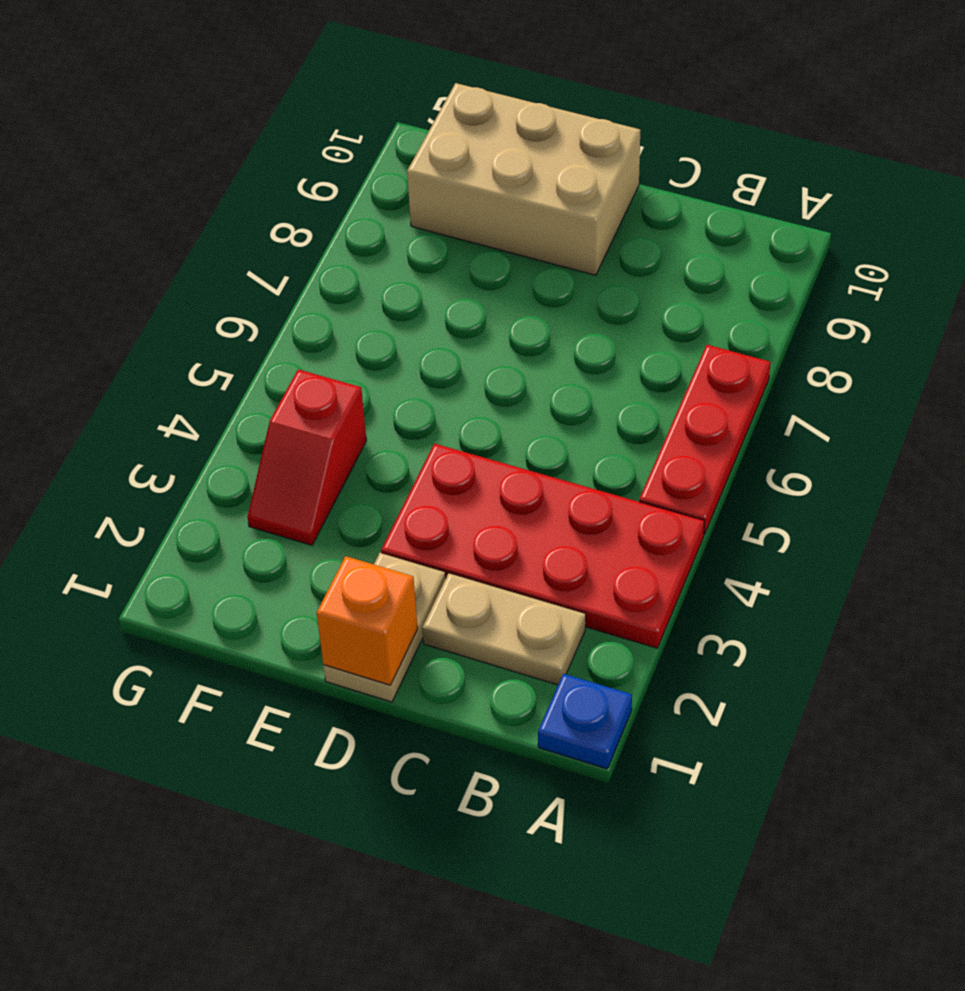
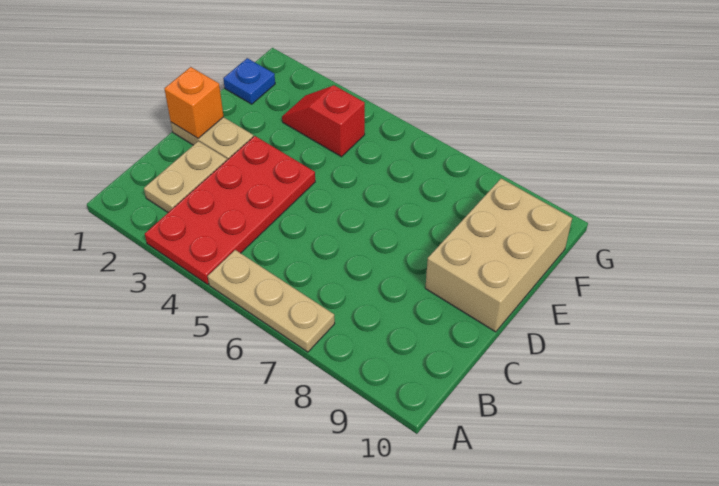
blue 1x1 plate [538,674,632,769] -> blue 1x1 plate moved to [223,58,275,104]
red 1x3 plate [639,345,770,535] -> tan 1x3 plate [208,250,335,352]

